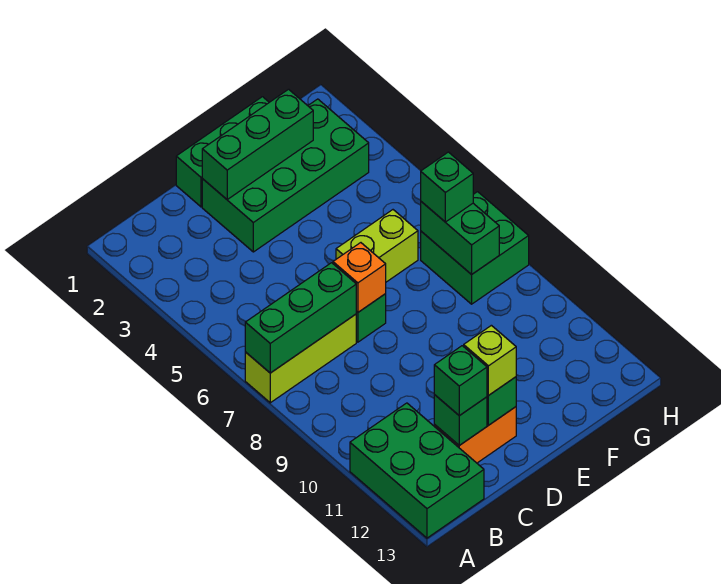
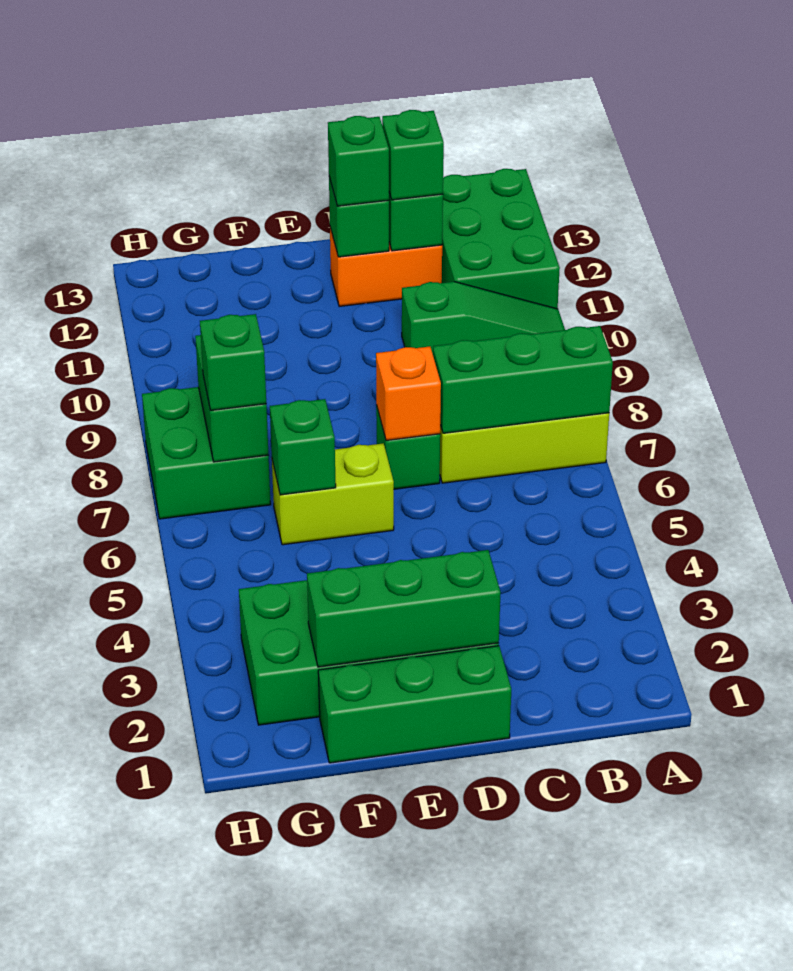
none -> green 1x3 slope [402,282,565,353]
lime 1x1 brick [464,325,516,396] -> green 1x1 brick [328,116,389,206]
none -> green 1x1 brick [270,399,336,495]

